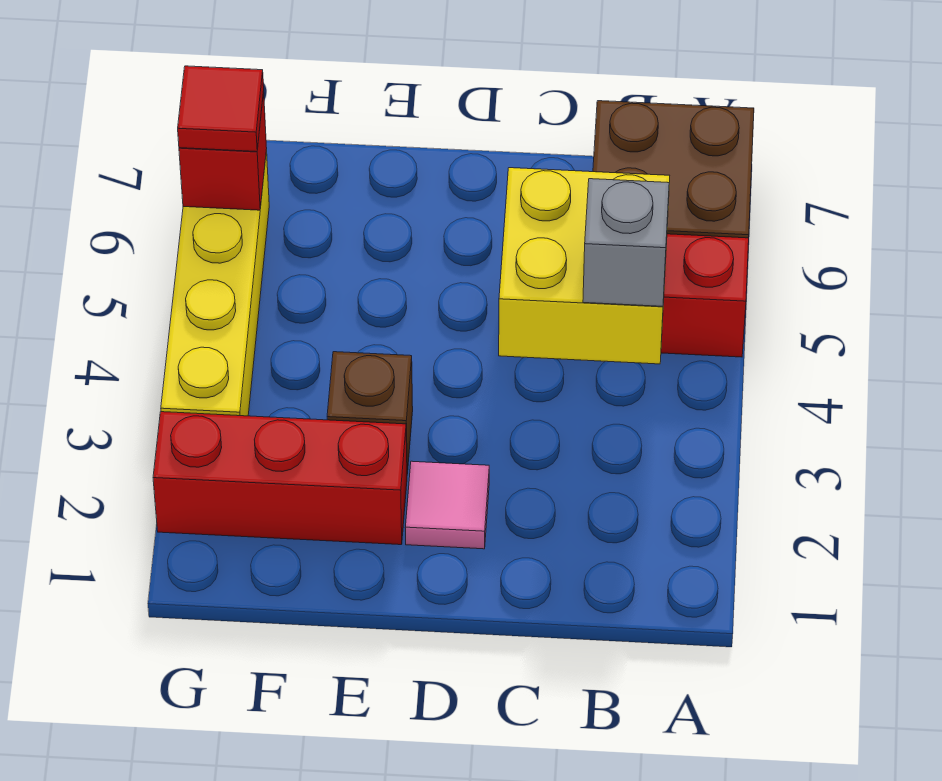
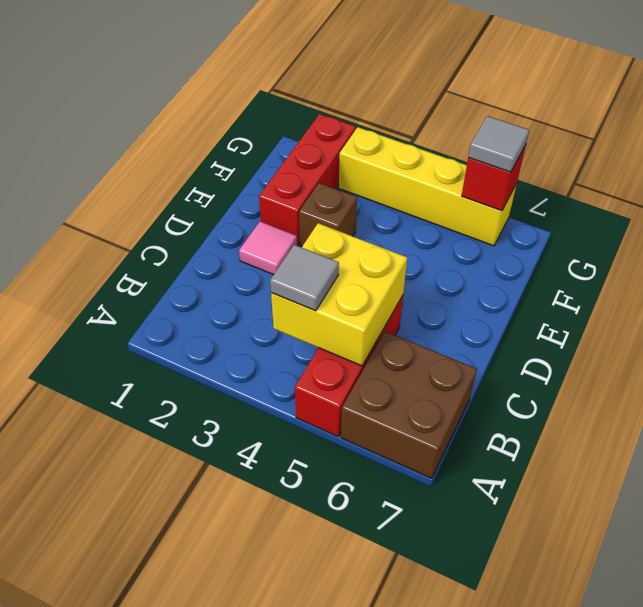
grey 1x1 brick [583,179,669,306] -> grey 1x1 tile [270,245,339,311]
red 1x1 tile [178,66,264,152] -> grey 1x1 tile [468,116,529,172]

